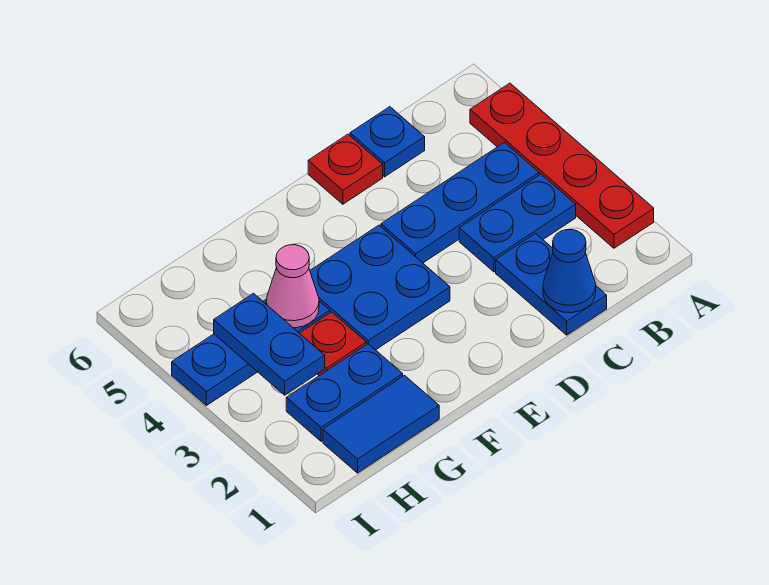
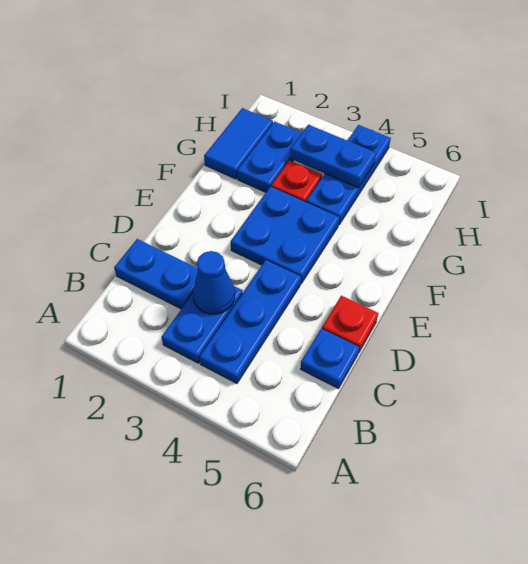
red 1x4 plate [470,83,654,248] -> none
blue 1x1 cone [543,230,596,313] -> blue 1x1 cone moved to [193,251,235,314]
pink 1x1 cone [266,245,319,328] -> none

